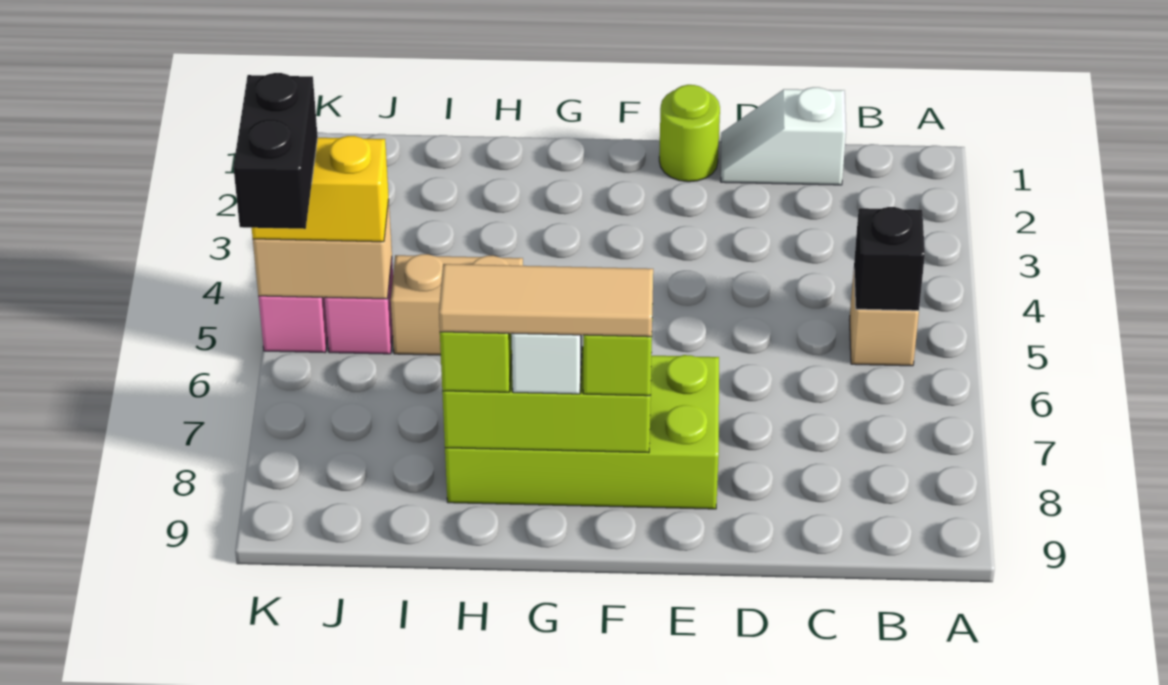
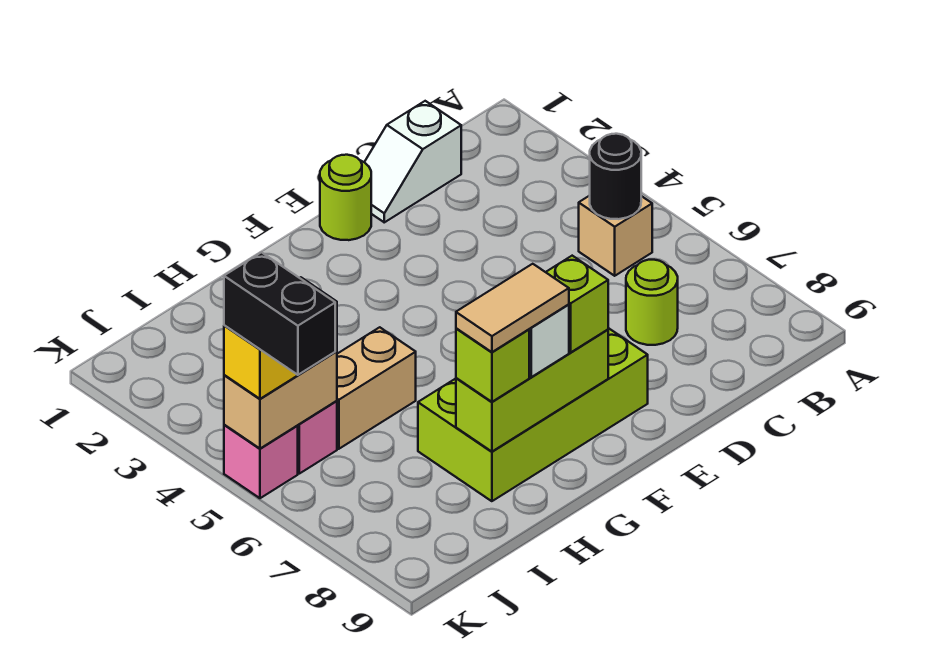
black 1x1 brick [854,207,925,311] -> black 1x1 round brick [590,134,641,219]
none -> lime 1x1 round brick [626,260,678,345]
tan 1x3 tile [439,264,653,337] -> tan 1x2 tile [456,264,569,352]

